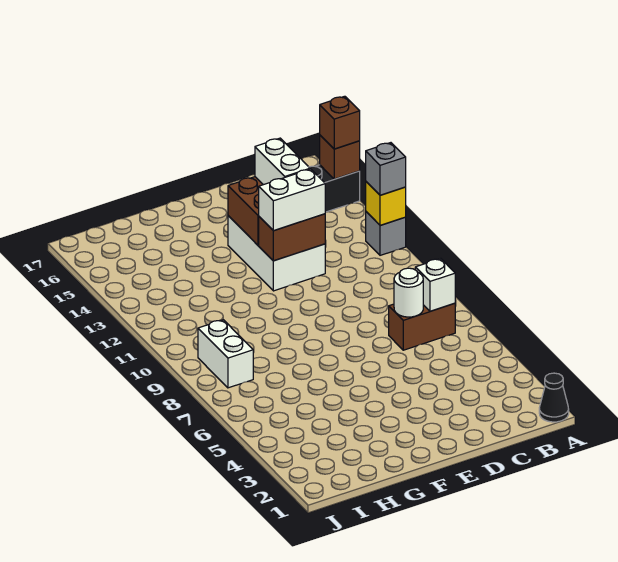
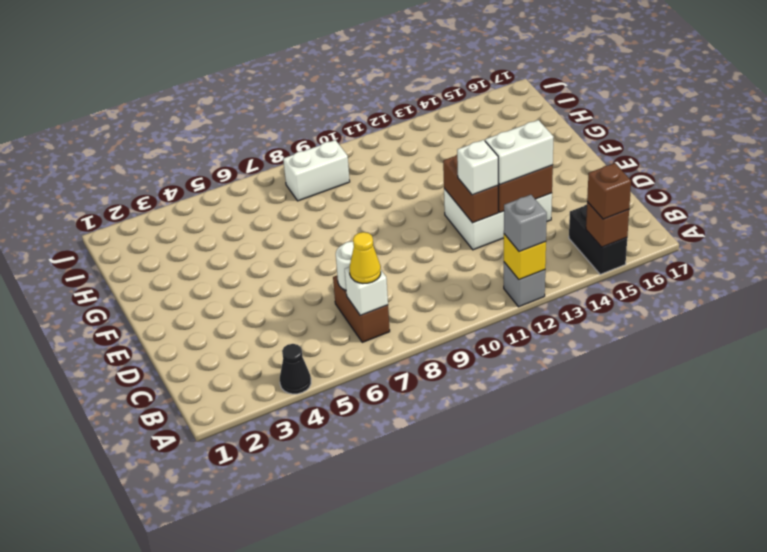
black 1x1 cone [539,373,569,422] -> black 1x1 cone moved to [280,344,311,394]
none -> yellow 1x1 cone [350,232,381,283]
white 1x2 brick [259,169,325,231] -> white 1x1 brick [457,140,498,195]

